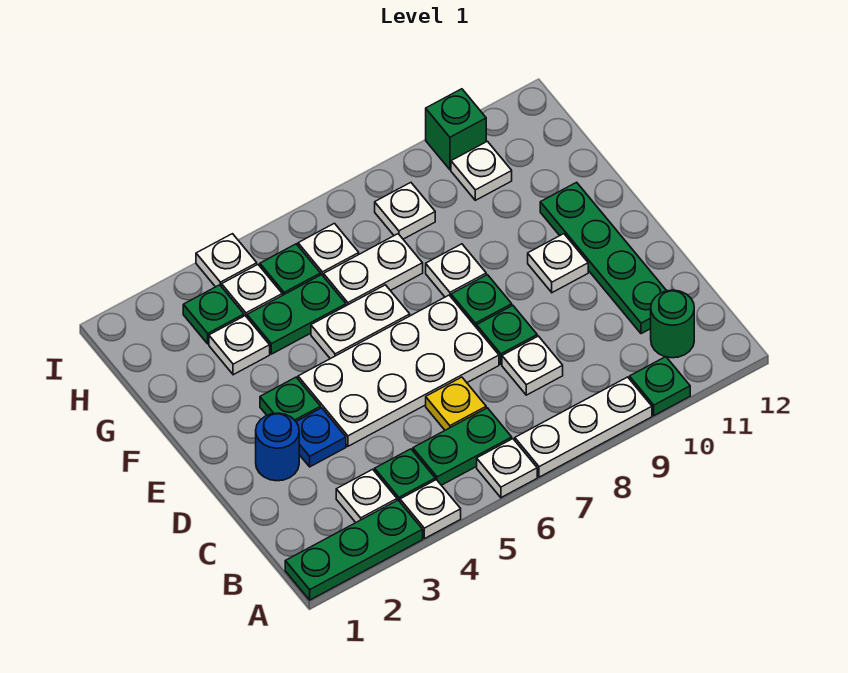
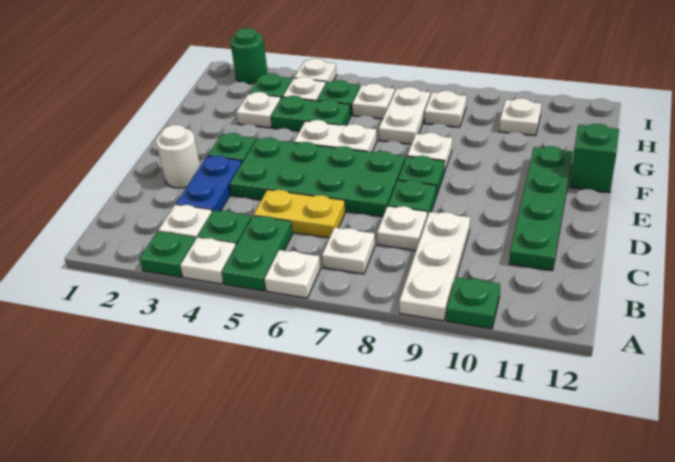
green 1x3 plate [285,500,423,600] -> green 1x1 plate [140,231,195,277]
white 1x3 plate [515,377,652,477] -> white 1x3 plate turned to [399,212,470,321]
green 1x2 plate [413,408,512,485] -> green 1x2 plate turned to [222,216,293,291]
green 1x1 round brick [651,290,694,358] -> green 1x1 round brick moved to [230,28,268,84]
yellow 1x1 plate [426,377,486,430] -> yellow 1x2 plate [254,190,345,238]
blue 1x1 round brick [256,413,299,481] -> white 1x1 round brick [156,125,200,188]
blue 1x1 plate [296,408,346,467] -> blue 1x2 plate [176,156,242,212]
white 2x4 plate [298,295,499,446] -> green 2x4 plate [230,137,405,217]
white 1x1 plate [528,234,588,293] -> white 1x1 plate moved to [322,228,375,274]
white 1x2 plate [324,234,423,306] -> white 1x2 plate turned to [379,87,430,144]
green 1x1 brick [426,89,486,170] -> green 1x1 brick moved to [569,124,619,192]

